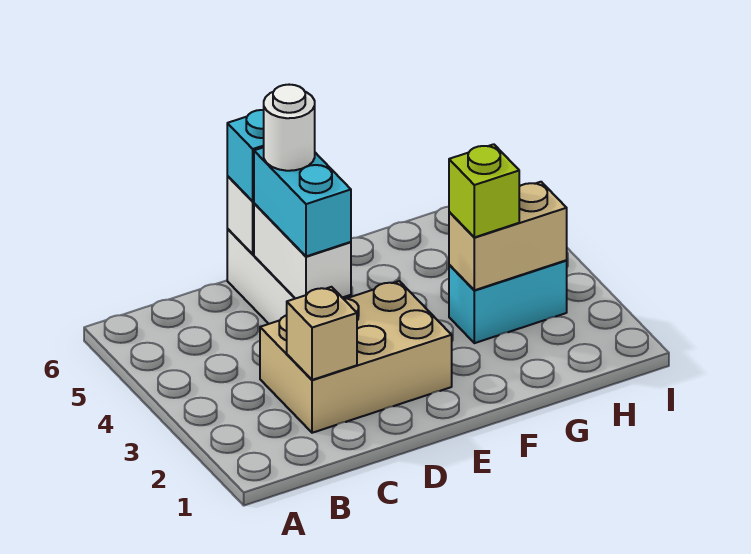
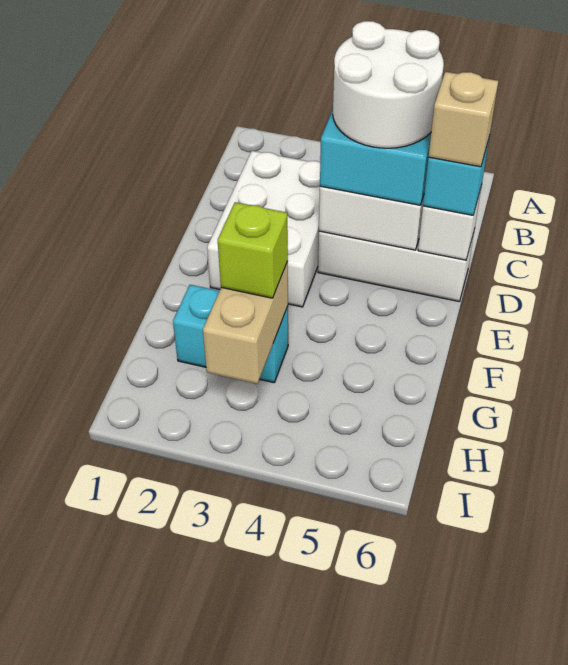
tan 2x3 brick [260,281,452,433] -> white 2x3 brick [207,151,320,307]
tan 1x1 brick [287,287,357,380] -> tan 1x1 brick moved to [429,72,498,167]
white 1x1 round brick [264,85,315,171] -> white 2x2 round brick [333,21,444,148]
cyan 1x2 brick [449,260,567,343] -> cyan 1x2 brick turned to [173,285,288,383]

